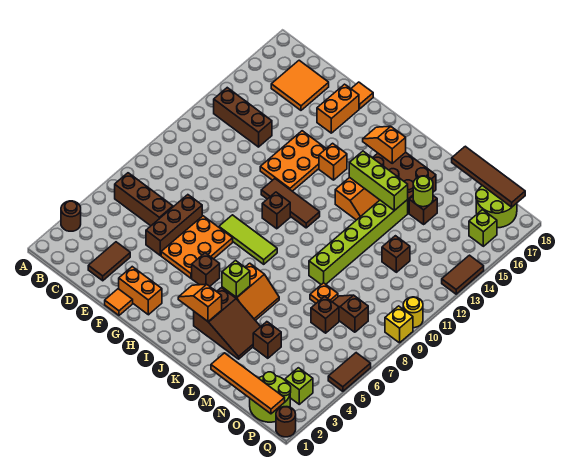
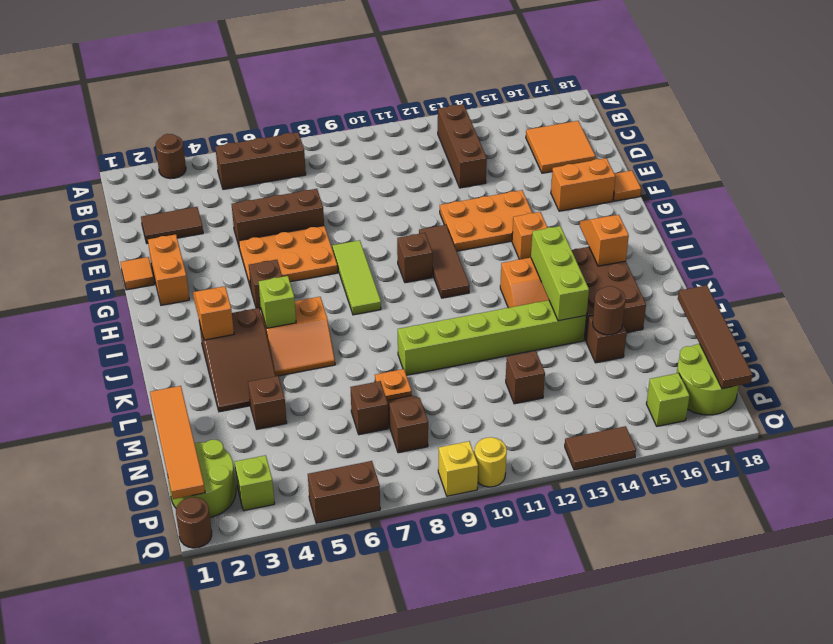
brown 1x3 brick [115,173,173,226] -> brown 1x3 brick turned to [215,132,306,189]
lime 1x1 round brick [413,176,433,207] -> brown 1x1 round brick [593,286,626,335]
brown 1x2 tile [328,353,371,391] -> brown 1x2 brick [308,461,380,523]

